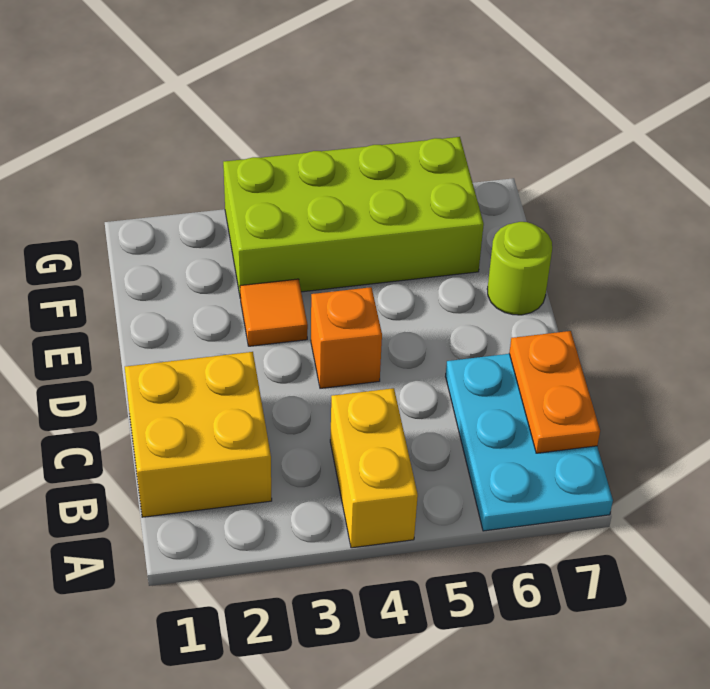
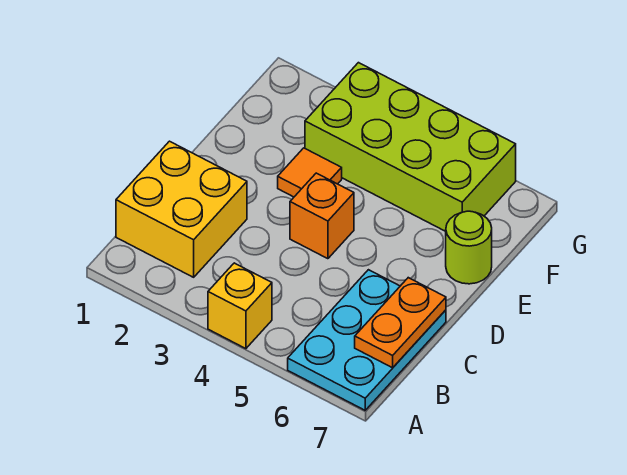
yellow 1x2 brick [330,388,418,548] -> yellow 1x1 brick [208,263,272,349]

